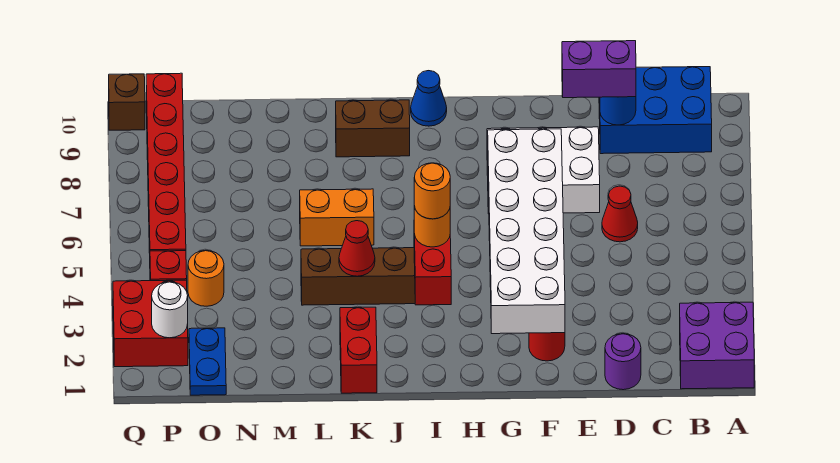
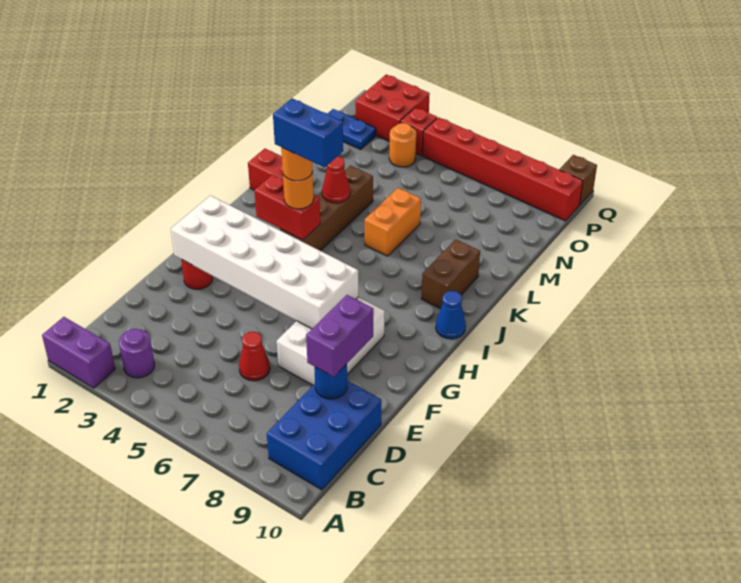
purple 2x2 brick [680,302,754,389] -> purple 1x2 brick [42,317,115,388]
purple 1x1 round brick [605,334,641,390] -> purple 1x1 round brick moved to [119,329,154,378]
none -> blue 1x2 brick [273,99,343,167]
white 1x1 round brick [152,282,188,338] -> none

